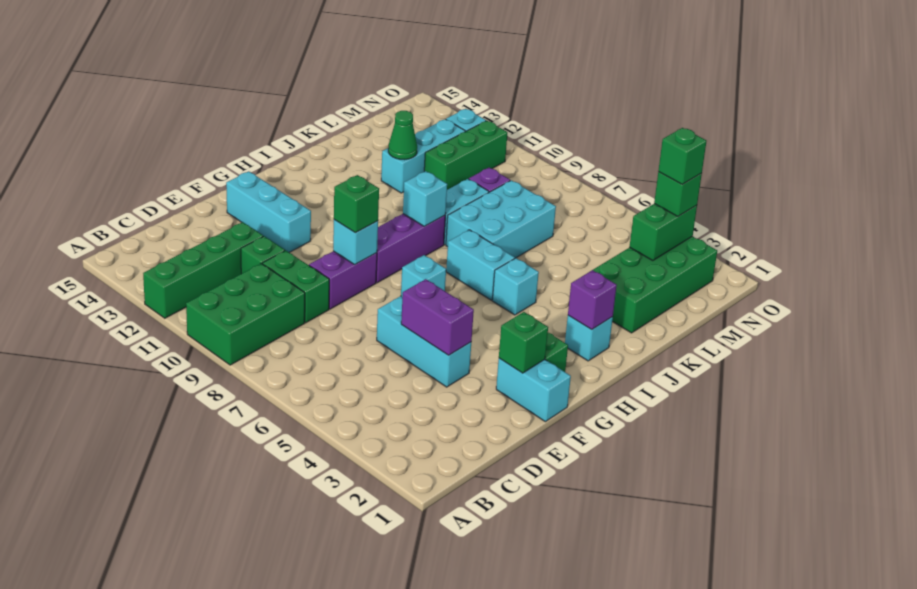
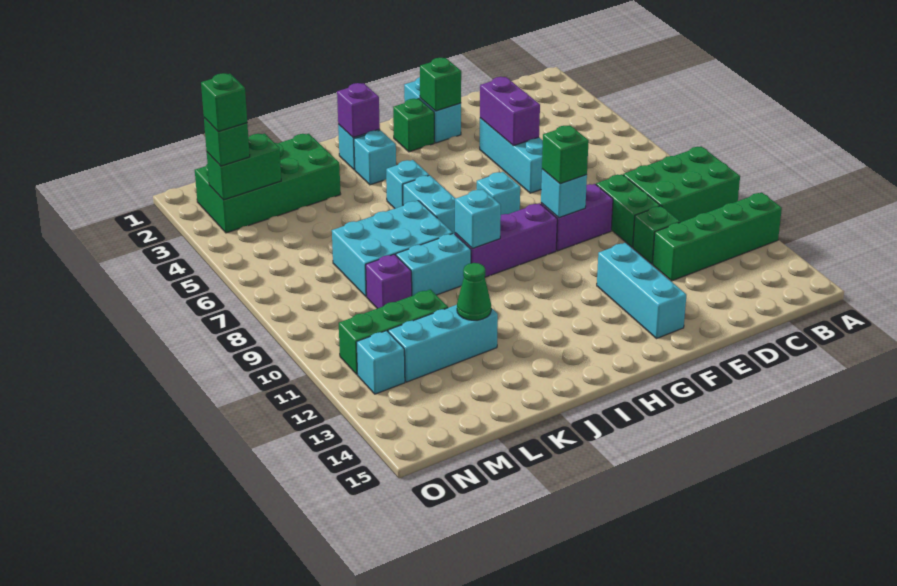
none -> cyan 1x1 brick [354,130,396,185]

